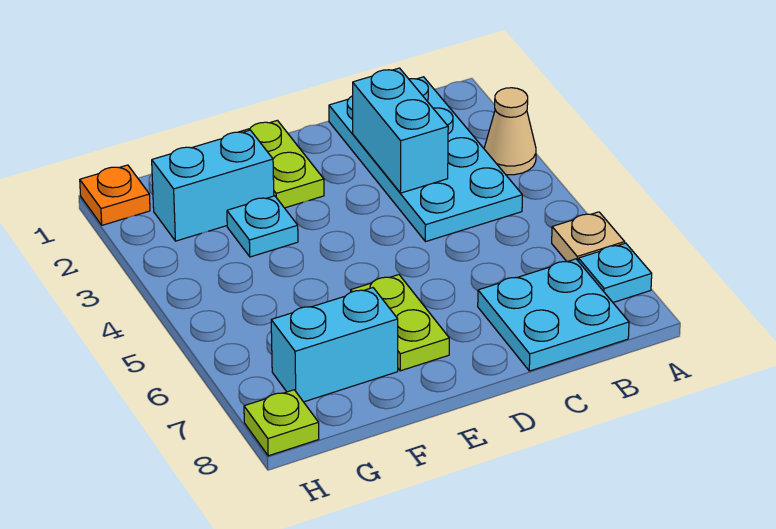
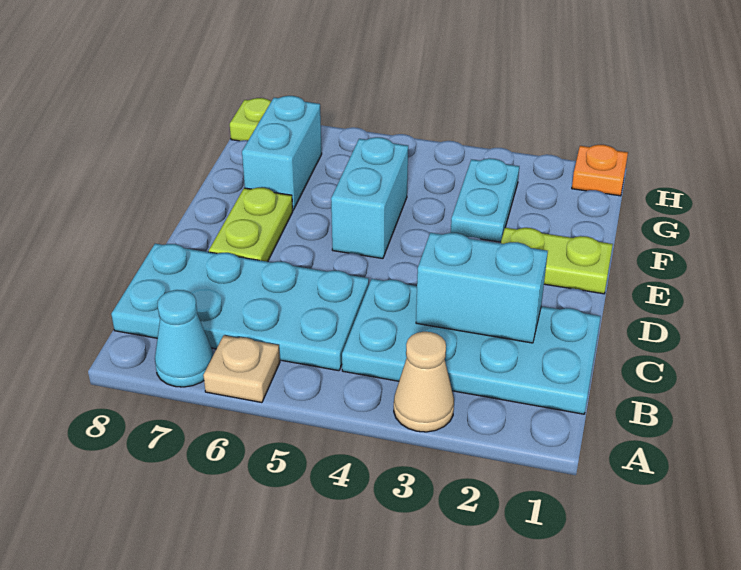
cyan 1x1 plate [578,243,652,302] -> cyan 1x1 cone [155,290,213,387]
cyan 2x2 plate [478,259,629,371] -> cyan 2x4 plate [111,244,369,371]
lime 1x2 plate [351,275,449,371] -> lime 1x2 plate turned to [209,188,293,262]
cyan 1x2 brick [152,130,274,241] -> cyan 1x2 brick moved to [331,137,408,259]
cyan 1x1 plate [227,196,298,257] -> cyan 1x2 plate [451,158,519,242]

